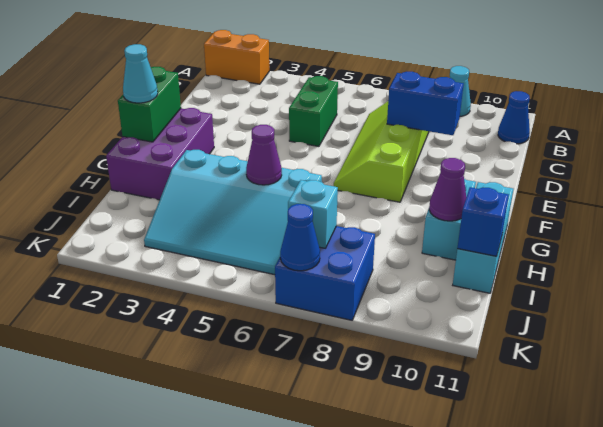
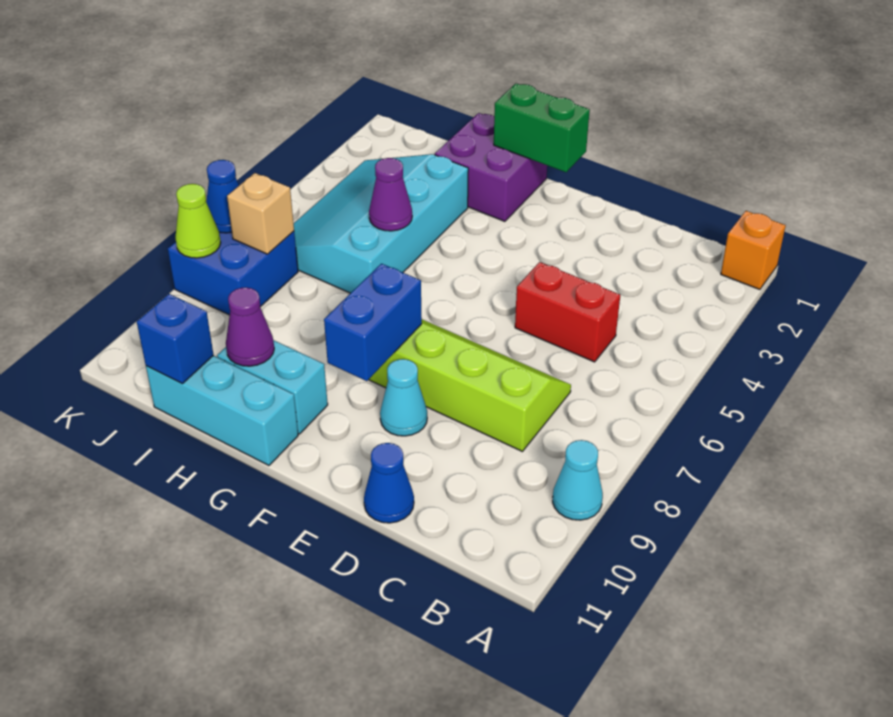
orange 1x2 brick [204,30,269,84] -> orange 1x1 brick [721,211,786,290]
blue 1x1 cone [498,91,530,144] -> blue 1x1 cone moved to [364,443,414,523]
green 1x2 brick [289,76,338,146] -> red 1x2 brick [515,262,620,362]
blue 1x2 brick [387,72,464,135] -> blue 1x2 brick moved to [324,264,422,381]
purple 2x3 brick [106,108,214,200] -> purple 2x2 brick [435,113,547,221]
cyan 1x1 cone [123,44,158,103] -> cyan 1x1 cone moved to [380,359,427,436]
cyan 1x1 brick [288,180,338,248] -> tan 1x1 brick [227,173,294,254]
none -> lime 1x1 cone [175,184,221,258]

